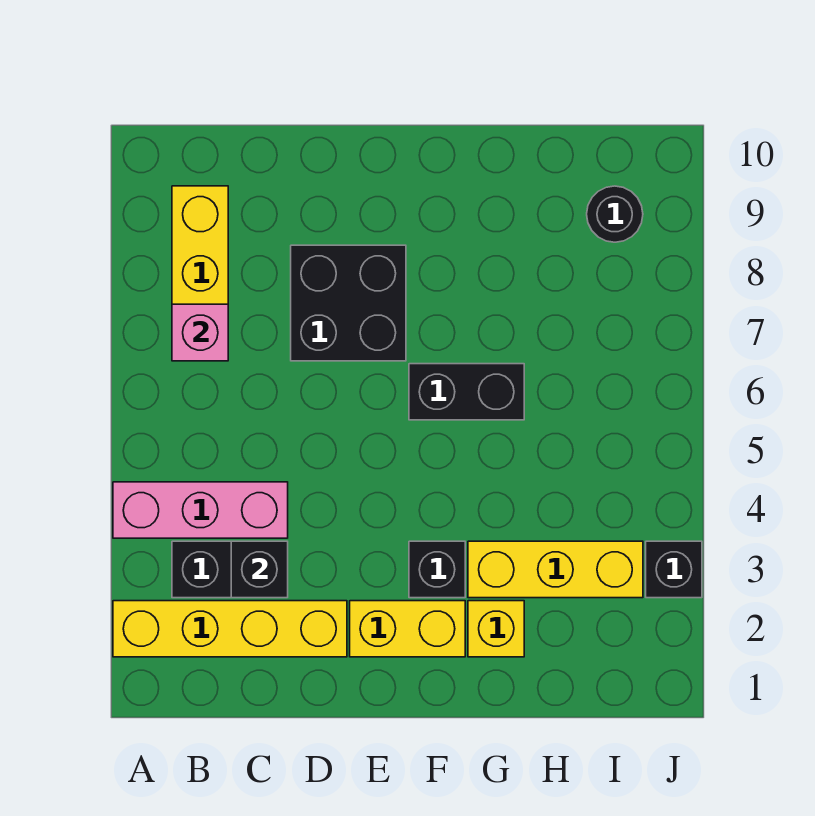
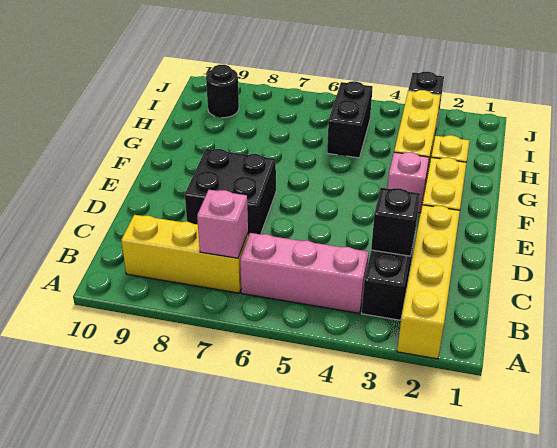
pink 1x3 brick [113,482,288,538] -> pink 1x3 brick turned to [240,233,369,313]
black 1x1 brick [409,541,465,598] -> pink 1x1 brick [387,152,429,213]
black 1x2 brick [409,364,524,420] -> black 1x2 brick moved to [327,81,373,158]

